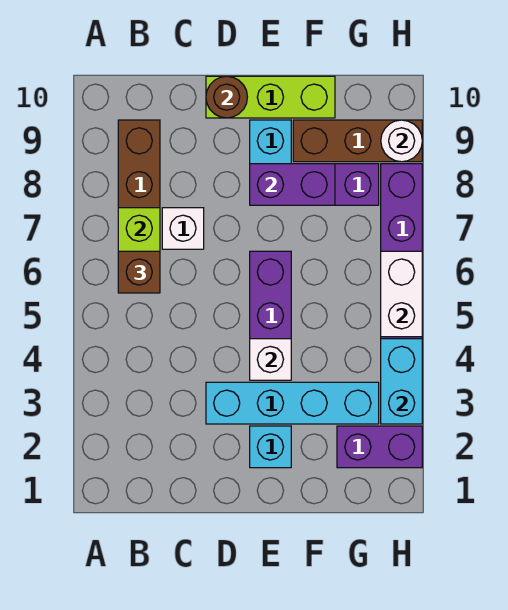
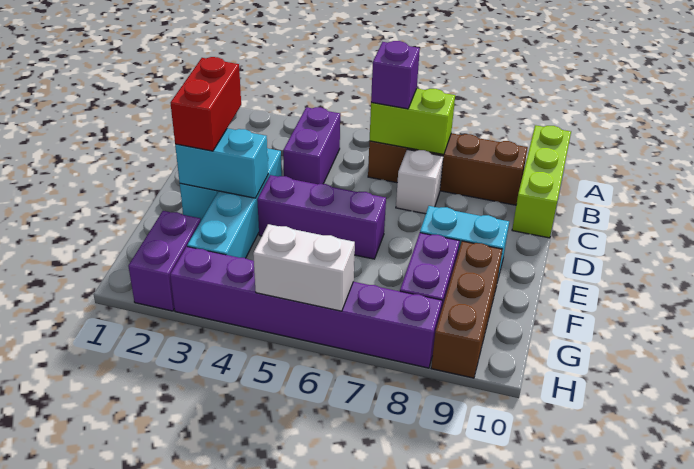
brown 1x1 brick [118,251,160,293] -> purple 1x1 brick [371,41,420,109]
none -> red 1x2 brick [171,57,241,151]
lime 1x3 brick [206,76,335,118] -> lime 1x3 brick moved to [512,125,571,238]
brown 1x1 round brick [206,76,247,118] -> none
white 1x1 brick [250,339,291,380] -> none
purple 1x2 brick [250,164,335,205] -> purple 1x2 brick moved to [283,107,340,184]
cyan 1x2 brick [381,339,422,424] -> cyan 1x2 brick moved to [175,128,268,198]
white 1x1 round brick [381,120,422,162] -> none

